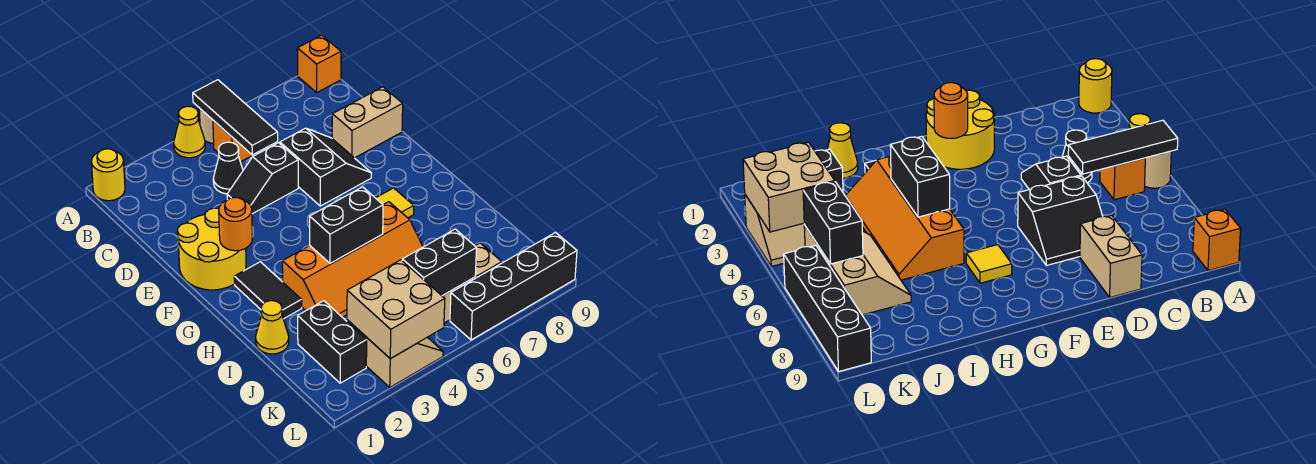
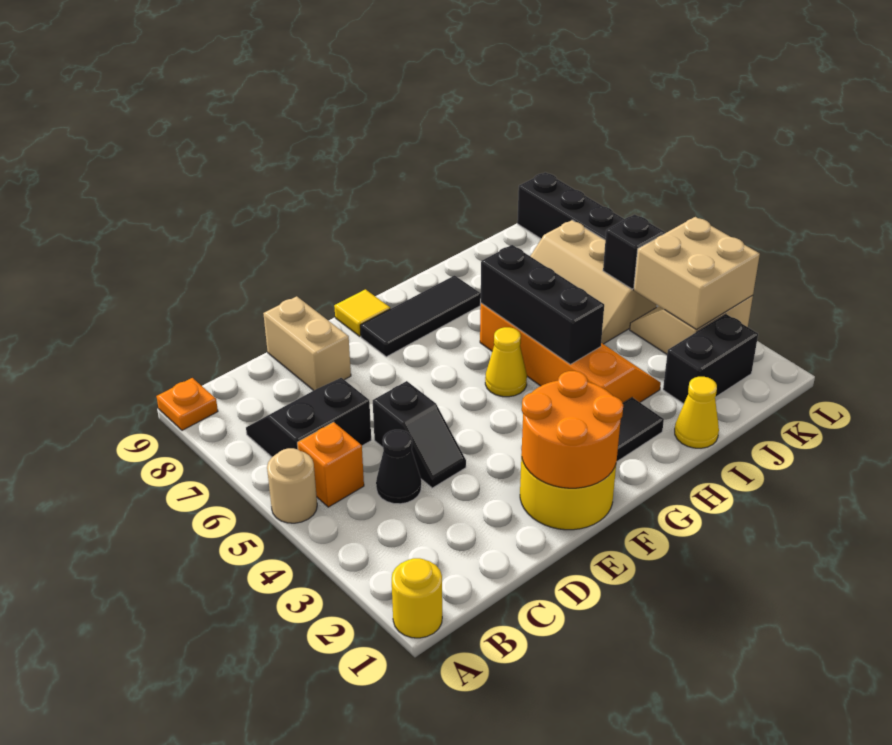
yellow 1x1 cone [174,106,205,158] -> yellow 1x1 cone moved to [485,327,527,397]
black 1x3 tile [193,80,278,155] -> black 1x3 tile moved to [360,275,481,357]
orange 1x1 brick [297,35,341,92] -> orange 1x1 plate [156,378,218,430]
black 2x2 slope [280,128,371,206] -> black 2x2 slope moved to [246,378,371,457]
orange 1x1 round brick [219,197,252,251] -> orange 2x2 round brick [522,371,623,488]
yellow 1x1 tile [376,188,414,218] -> yellow 1x1 tile moved to [334,289,390,336]
black 1x2 brick [310,187,383,263] -> black 1x3 brick [481,245,604,364]
black 1x2 brick [402,229,477,296] -> black 1x1 brick [603,214,665,289]

